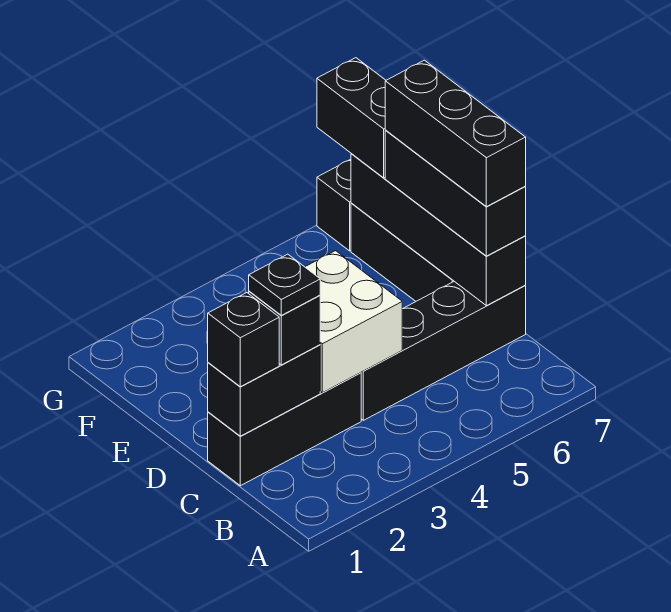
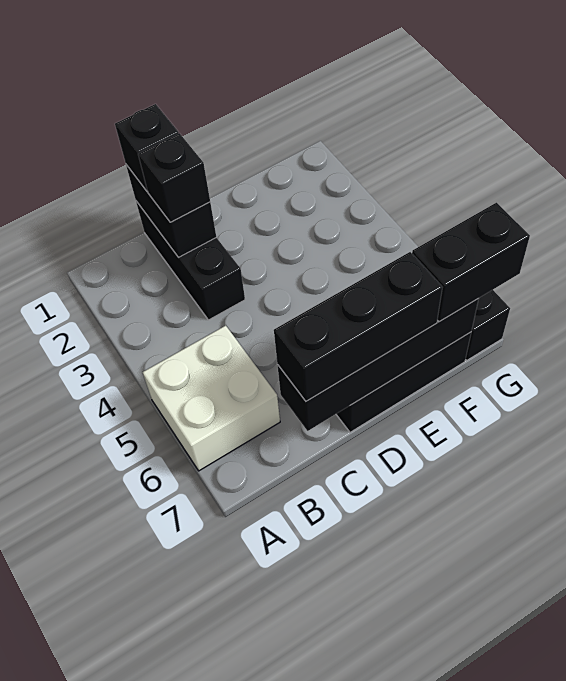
black 1x1 plate [249,254,320,315] -> none
white 2x2 brick [305,251,402,393] -> white 2x2 brick moved to [142,325,280,471]
black 1x4 brick [361,281,526,420] -> none
black 1x3 brick [385,60,526,207] -> none

